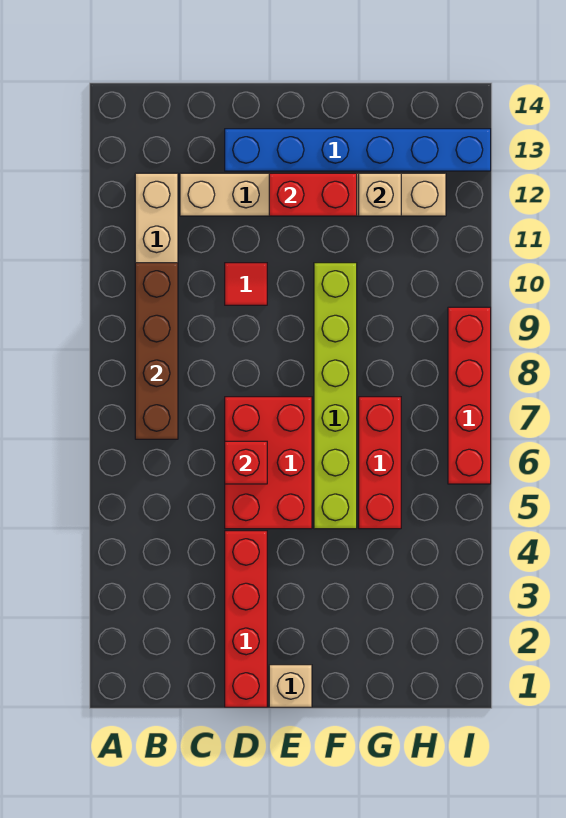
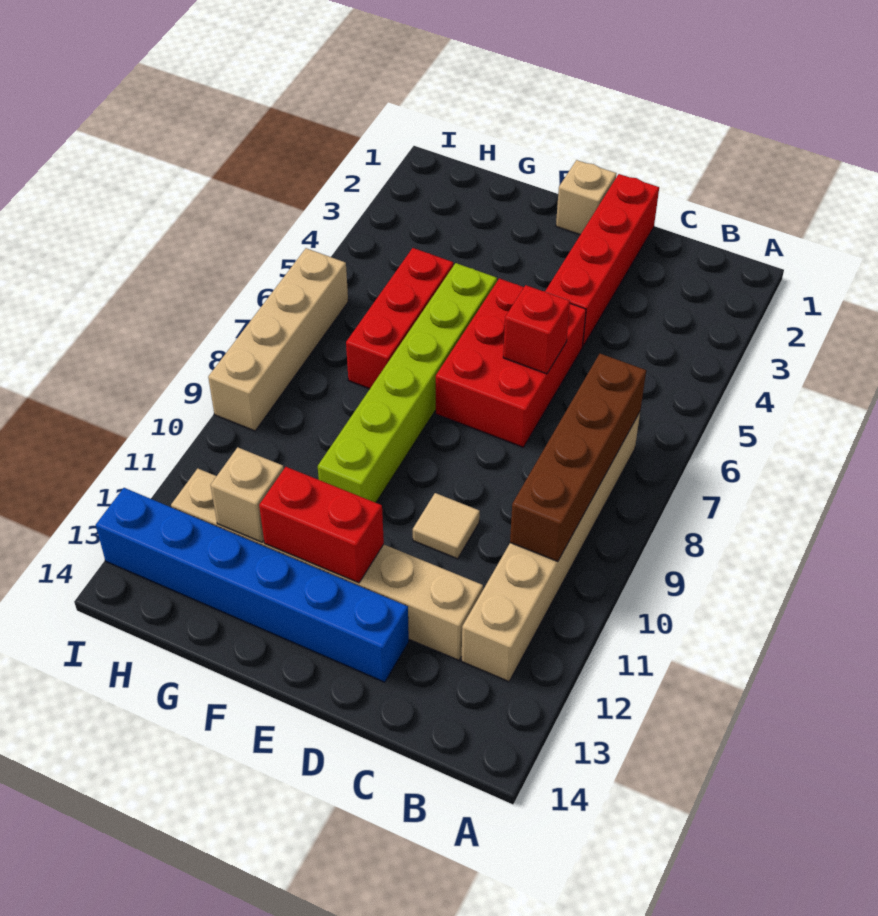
red 1x1 tile [225,263,267,305] -> tan 1x1 tile [413,493,480,559]
red 1x4 brick [448,307,491,484] -> tan 1x4 brick [208,248,348,431]

